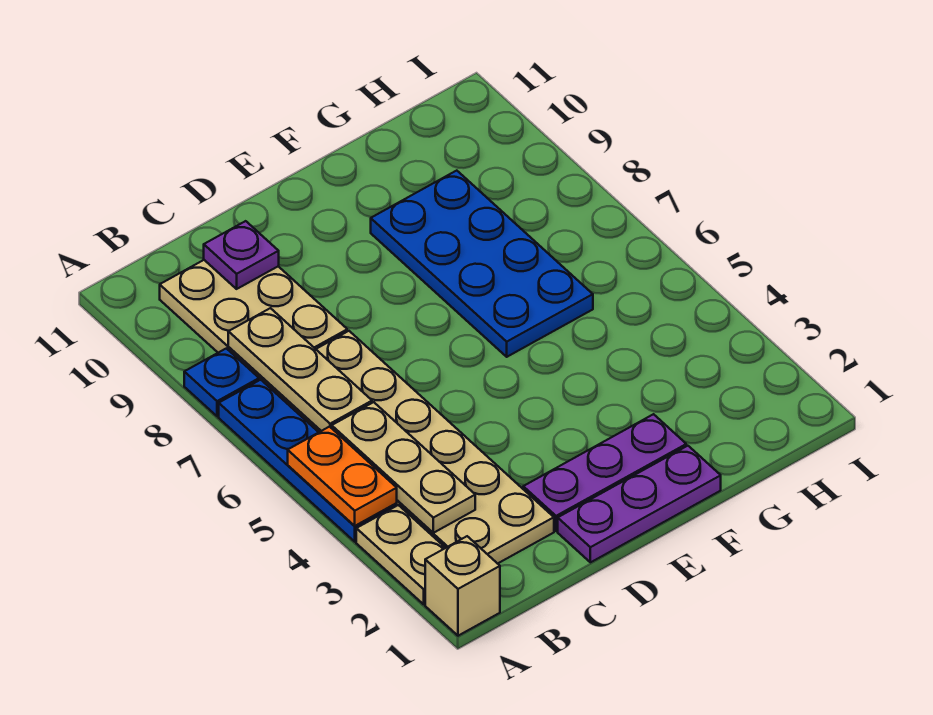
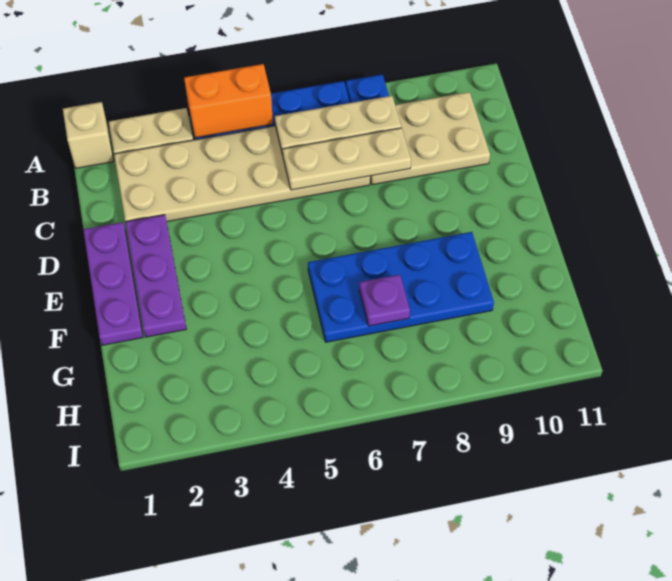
orange 1x2 plate [288,427,397,526] -> orange 1x2 brick [184,64,273,138]
tan 1x3 plate [332,402,475,533] -> tan 1x3 plate moved to [283,128,411,190]
purple 1x1 plate [204,221,279,289] -> purple 1x1 plate moved to [359,275,410,326]

